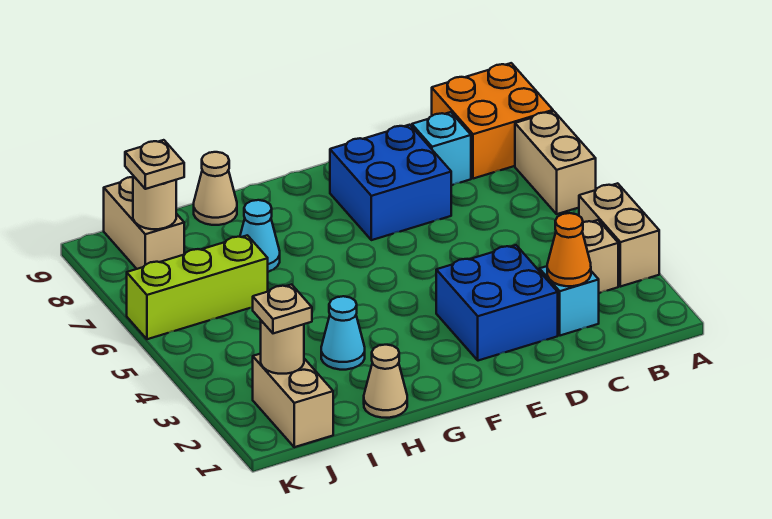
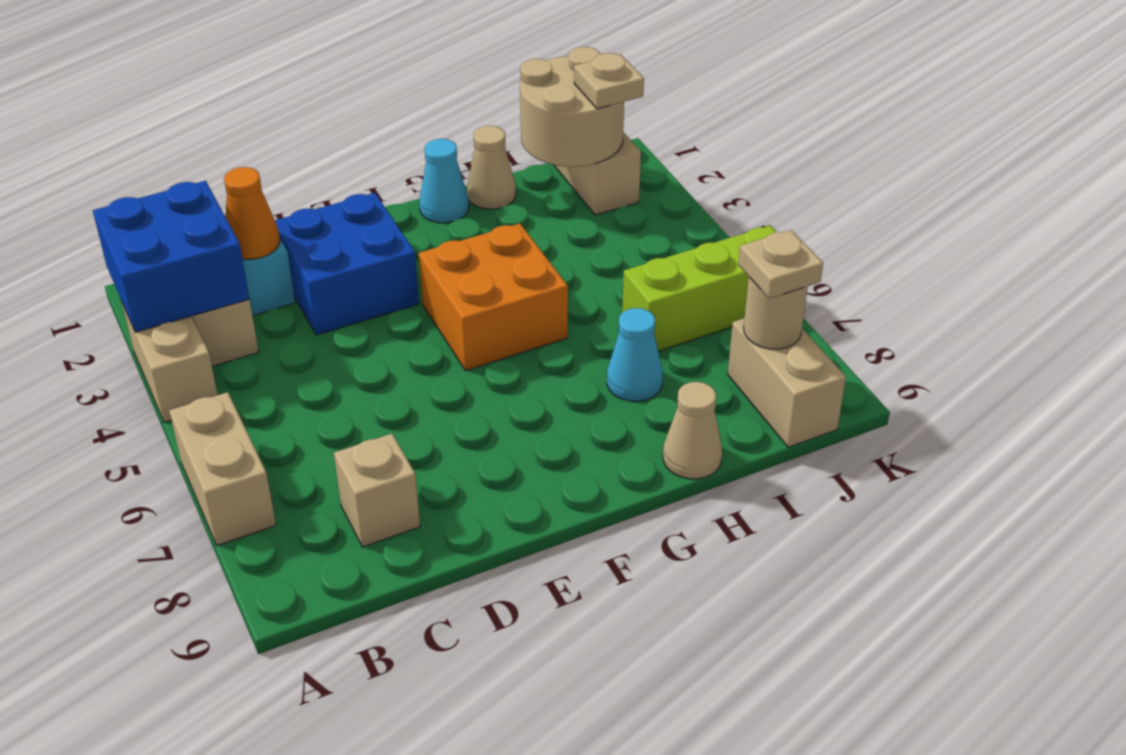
orange 2x2 brick [432,63,553,179] -> orange 2x2 brick moved to [419,224,568,371]
cyan 1x1 brick [412,112,471,185] -> tan 1x1 brick [334,434,420,547]
blue 2x2 brick [330,125,452,240] -> blue 2x2 brick moved to [93,181,249,332]
cyan 1x1 cone [321,296,365,370] -> cyan 1x1 cone moved to [419,139,469,223]
tan 1x1 round brick [261,321,304,374] -> tan 2x2 round brick [520,47,624,167]

